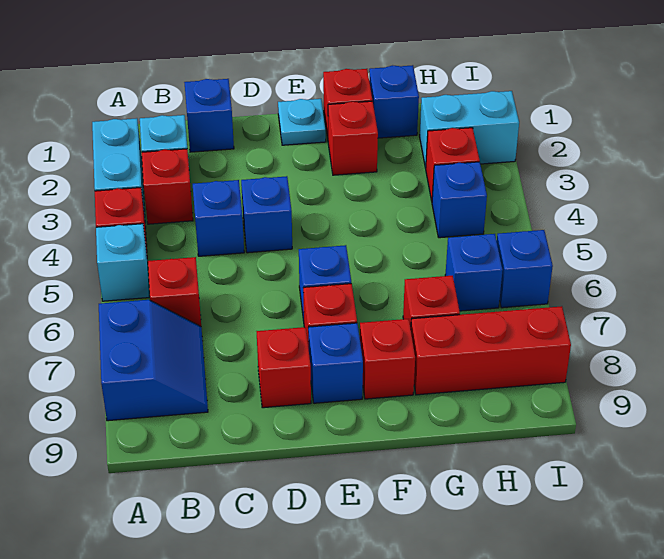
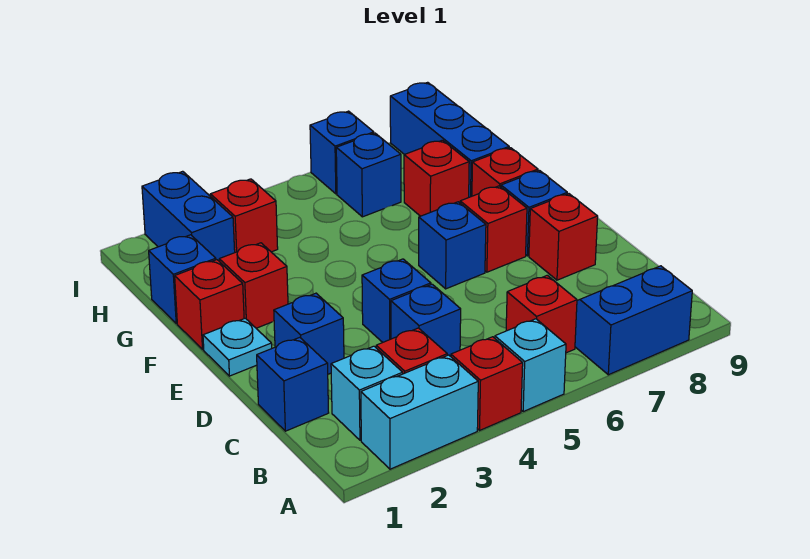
red 1x3 brick [411,306,571,395] -> blue 1x3 brick [390,82,509,197]
cyan 1x2 brick [420,91,519,168] -> blue 1x2 brick [142,171,235,261]
blue 1x1 brick [432,162,487,238] -> blue 1x1 brick moved to [274,293,344,374]

